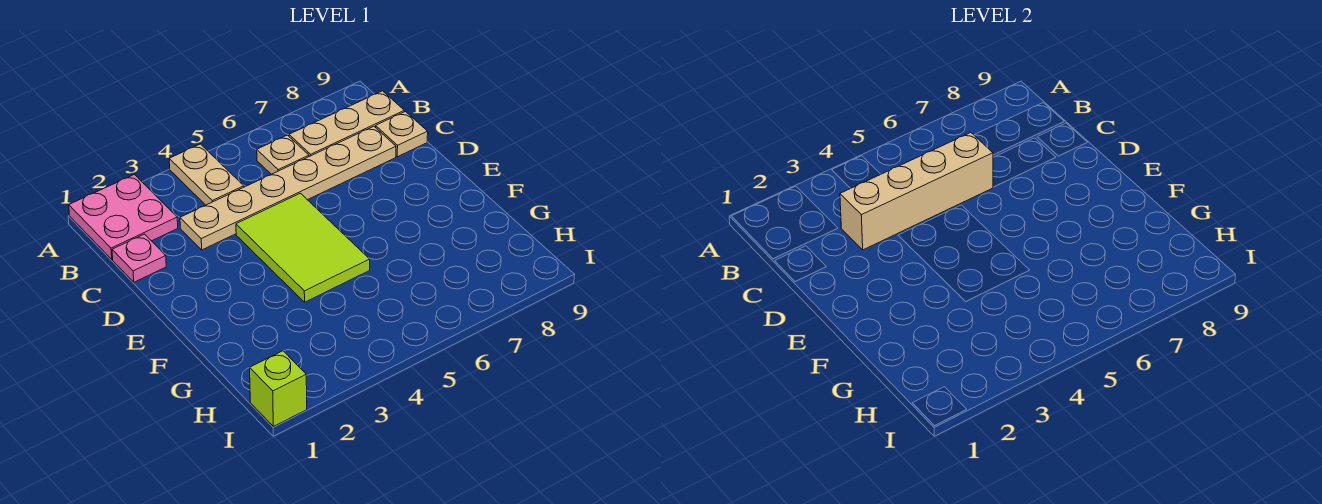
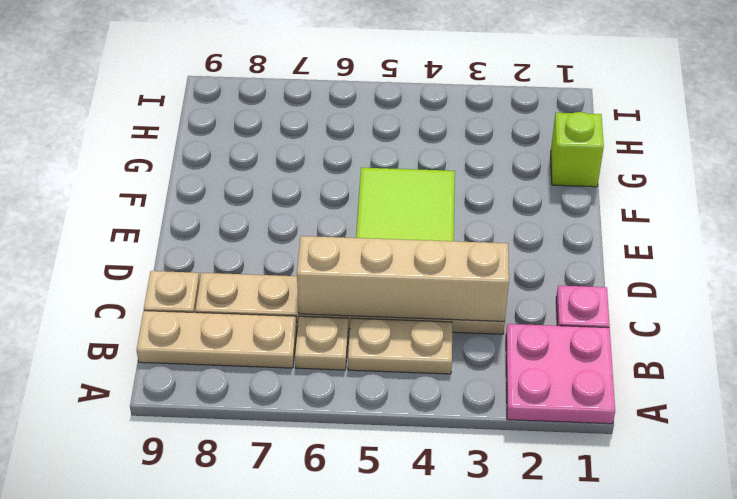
tan 1x2 plate [169,144,244,205] -> tan 1x2 plate turned to [348,318,452,374]
lime 1x1 brick [250,351,307,426] -> lime 1x1 brick moved to [551,112,604,187]

